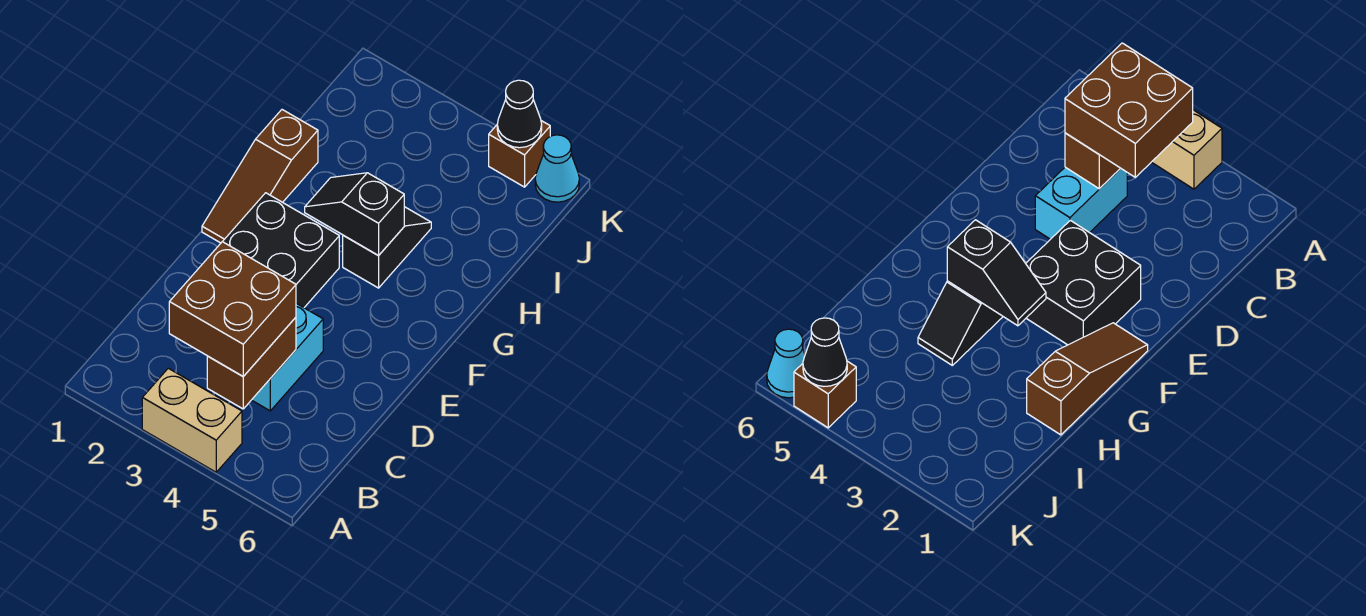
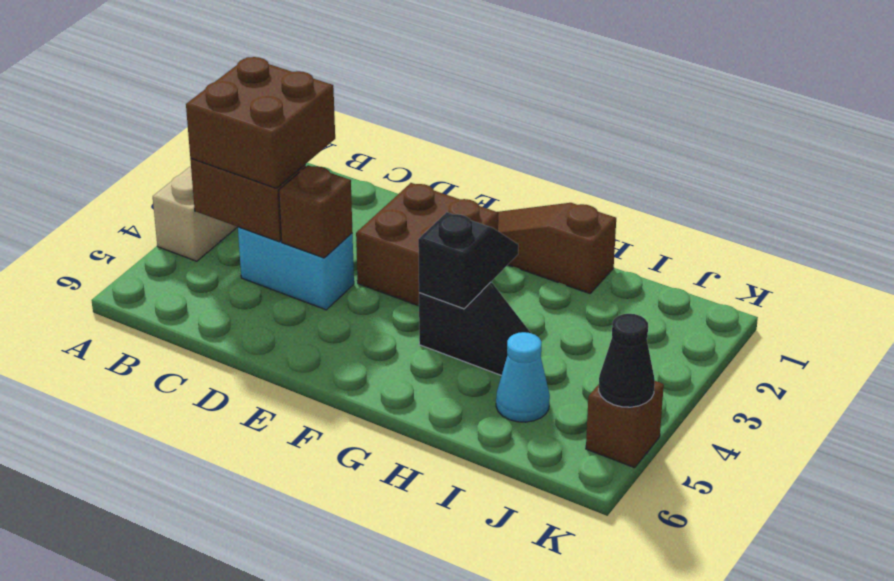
none -> brown 1x1 brick [279,165,352,258]
black 2x2 brick [223,193,339,307] -> brown 2x2 brick [356,183,498,306]
cyan 1x1 cone [535,135,579,202] -> cyan 1x1 cone moved to [496,332,550,422]

